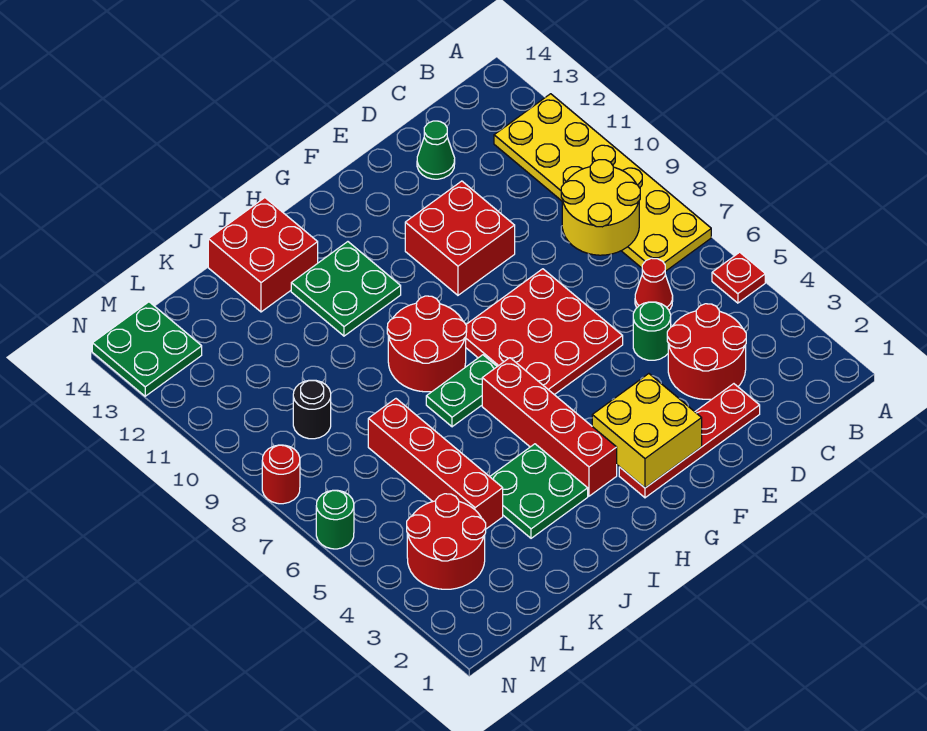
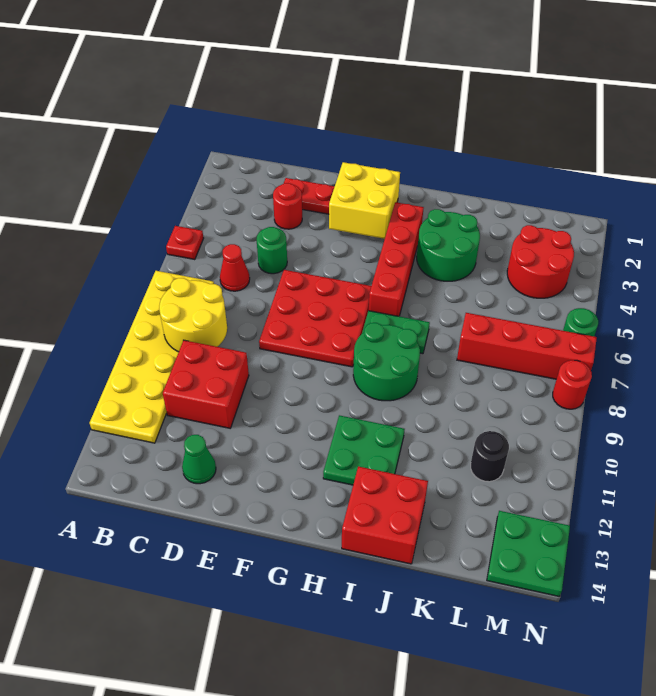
red 2x2 round brick [667,304,746,399] -> red 1x1 round brick [273,183,302,229]
red 2x2 brick [405,181,515,295] -> red 2x2 brick moved to [163,340,249,428]
red 2x2 round brick [387,296,467,392] -> green 2x2 round brick [353,323,420,401]
green 2x2 plate [490,444,588,538] -> green 2x2 round brick [417,209,480,281]
red 1x4 brick [368,399,503,529] -> red 1x4 brick turned to [457,313,597,379]
black 1x1 round brick [293,380,331,439] -> black 1x1 round brick moved to [471,431,509,482]

